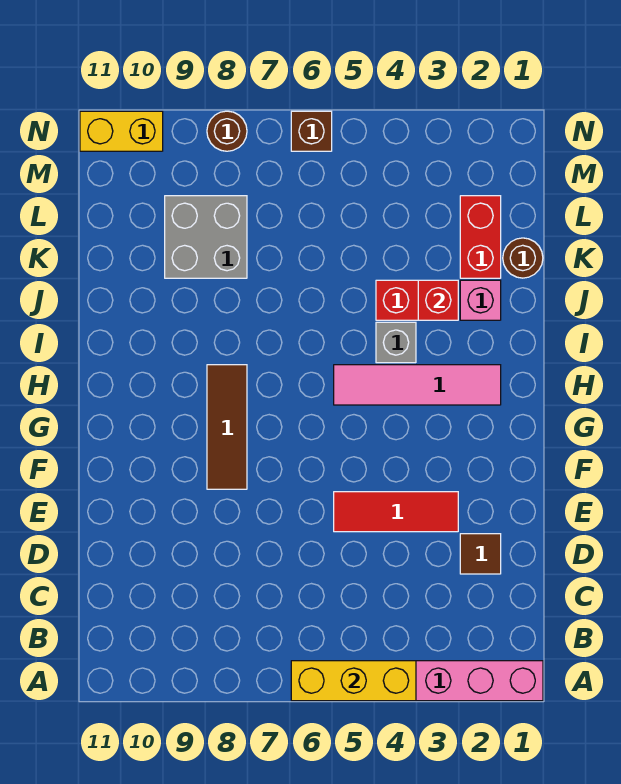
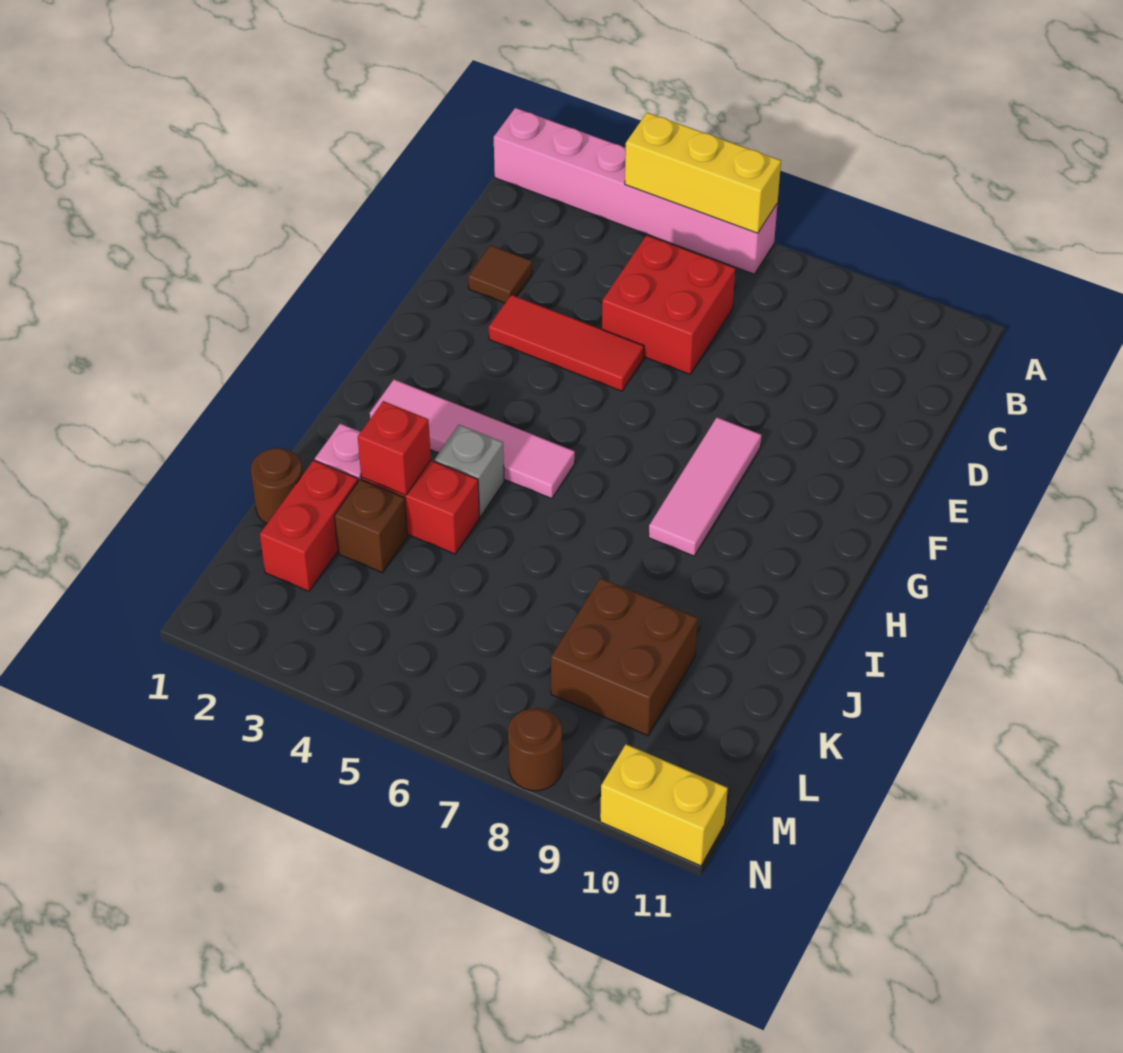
none -> red 2x2 brick [602,235,735,374]
brown 1x3 tile [207,365,247,489] -> pink 1x3 tile [649,418,762,556]
grey 2x2 brick [165,196,247,278] -> brown 2x2 brick [551,578,698,736]
brown 1x1 brick [291,111,332,151] -> brown 1x1 brick moved to [334,479,407,573]

